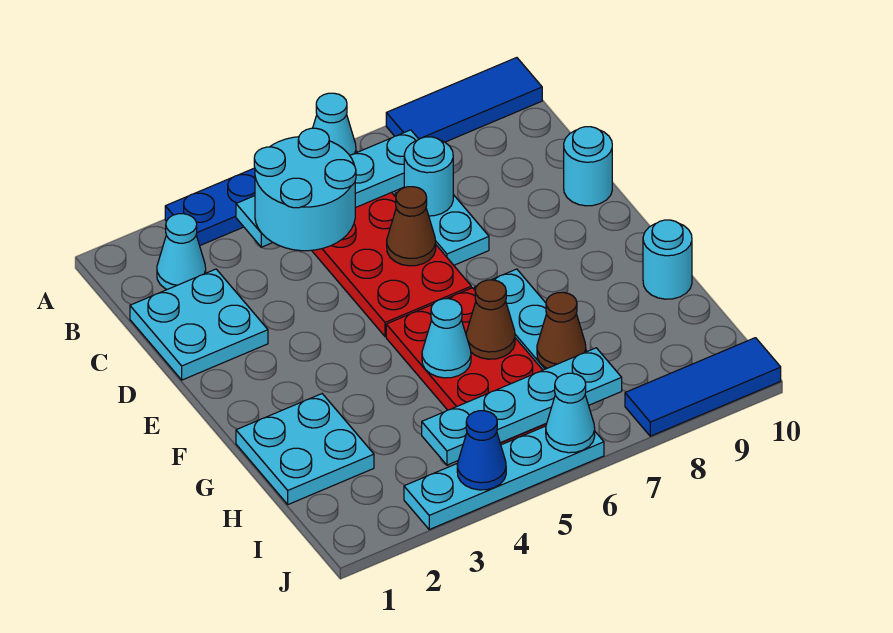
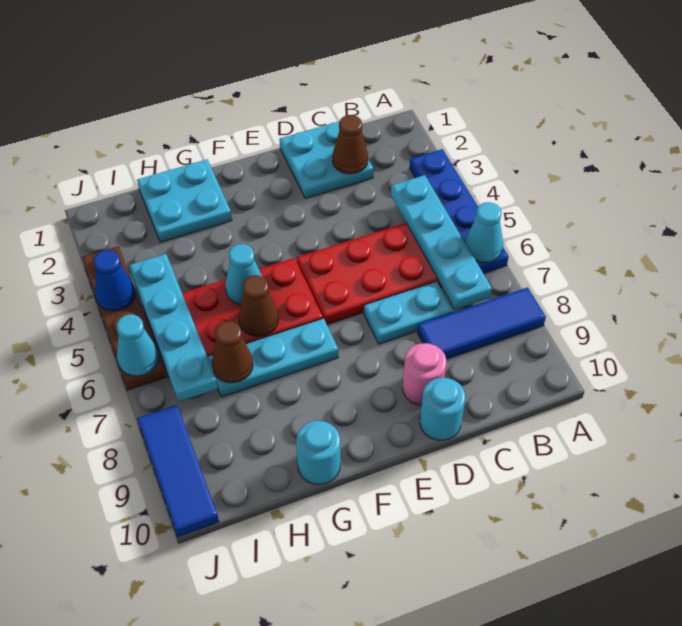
blue 1x3 tile [386,58,542,142] -> blue 1x3 tile turned to [417,287,546,359]
cyan 1x1 cone [157,214,206,289] -> none
cyan 2x2 round brick [254,128,356,251] -> none
cyan 1x1 round brick [404,137,453,216] -> none
brown 1x1 cone [387,187,436,266] -> brown 1x1 cone moved to [332,115,368,174]
none -> pink 1x1 round brick [402,343,446,405]
cyan 1x4 plate [404,426,604,529] -> brown 1x4 plate [82,246,166,390]

